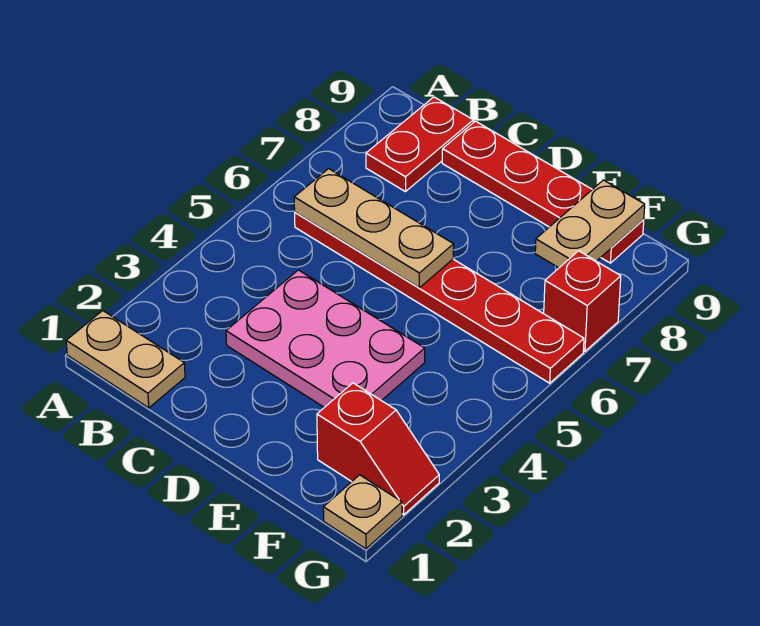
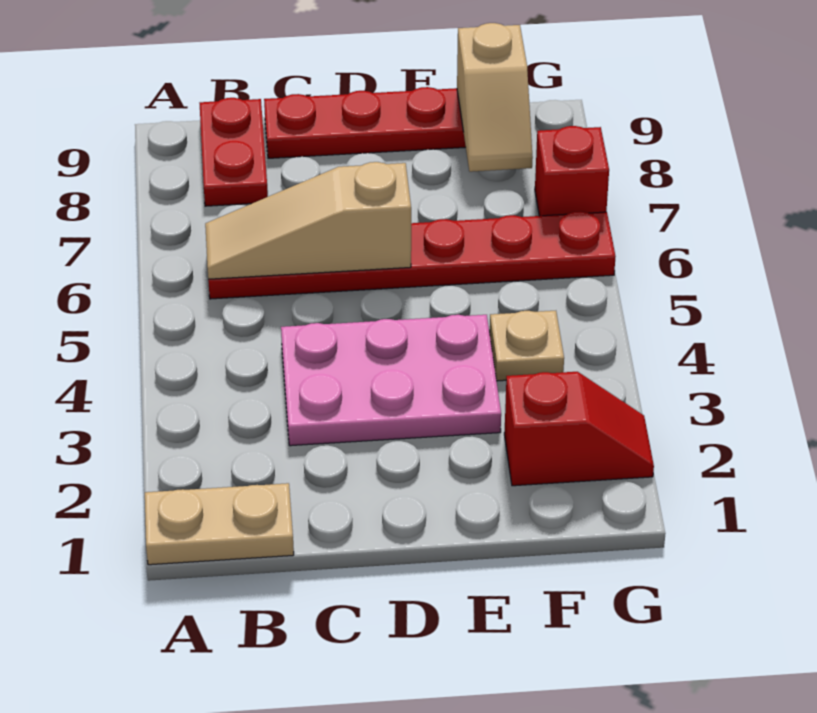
tan 1x3 plate [294,169,454,288] -> tan 1x3 slope [205,162,411,279]
tan 1x2 plate [535,180,645,268] -> tan 1x2 slope [457,23,533,172]
tan 1x1 plate [323,475,402,549] -> tan 1x1 plate moved to [490,311,564,381]

